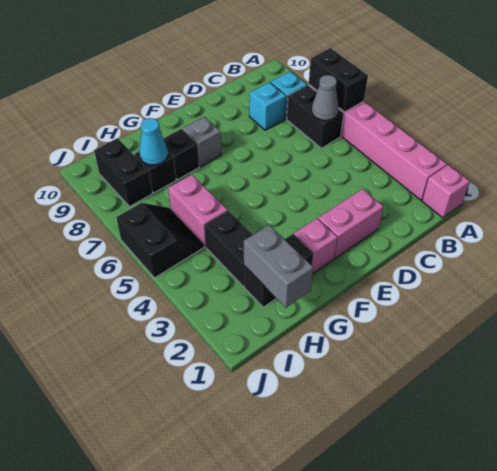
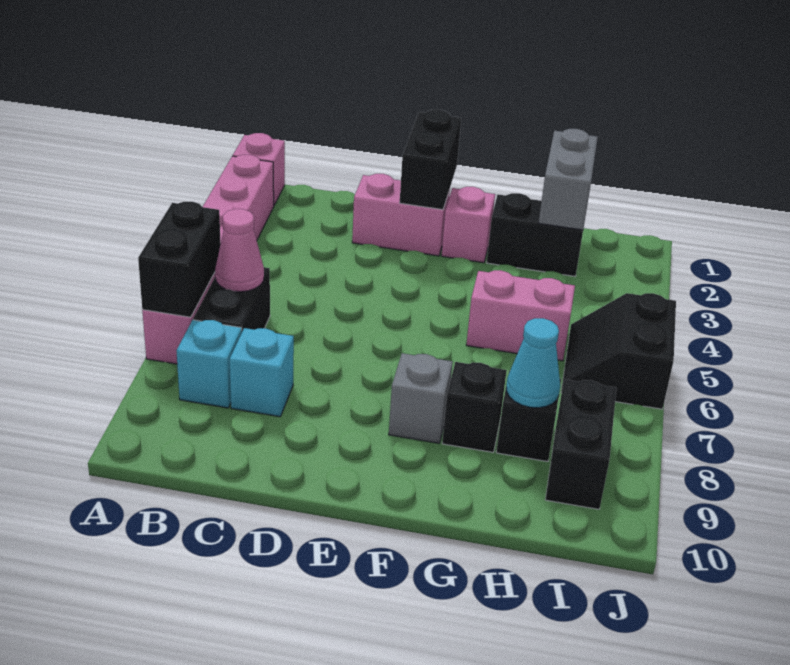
grey 1x1 cone [312,75,339,121] -> pink 1x1 cone [215,209,264,292]
black 1x2 brick [204,211,253,286] -> black 1x2 brick moved to [400,110,461,210]
pink 1x2 brick [168,175,228,247] -> pink 1x2 brick turned to [466,270,575,361]

